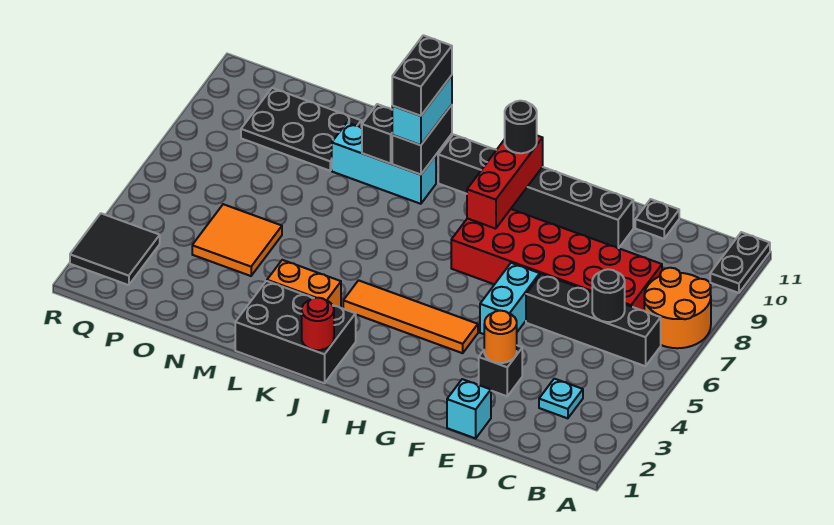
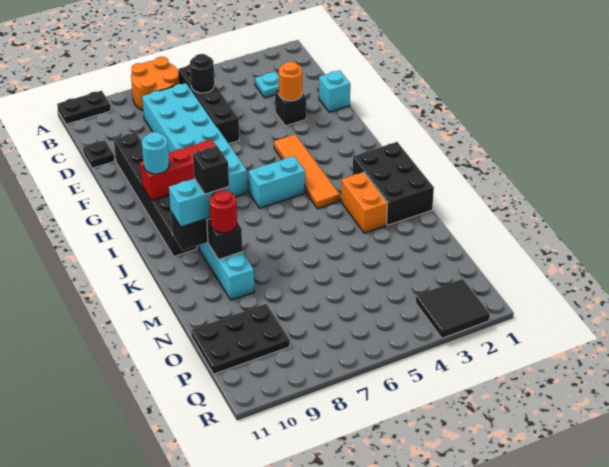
red 2x6 brick [451,209,662,311] -> cyan 2x6 brick [142,83,248,197]
cyan 1x2 brick [480,263,540,334] -> cyan 1x2 brick moved to [249,156,305,208]
black 1x1 round brick [505,101,537,153] -> cyan 1x1 round brick [142,132,169,174]
red 1x1 round brick [302,298,334,350] -> red 1x1 round brick moved to [210,190,237,233]
black 1x2 brick [392,35,452,116] -> black 1x1 brick [193,146,229,194]
orange 2x2 tile [192,204,282,276] -> none
black 2x3 plate [241,88,361,171] -> black 2x3 plate turned to [191,304,290,374]

